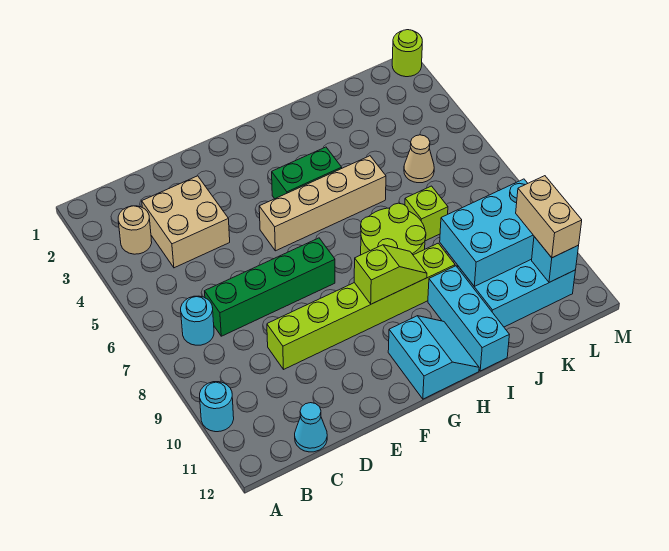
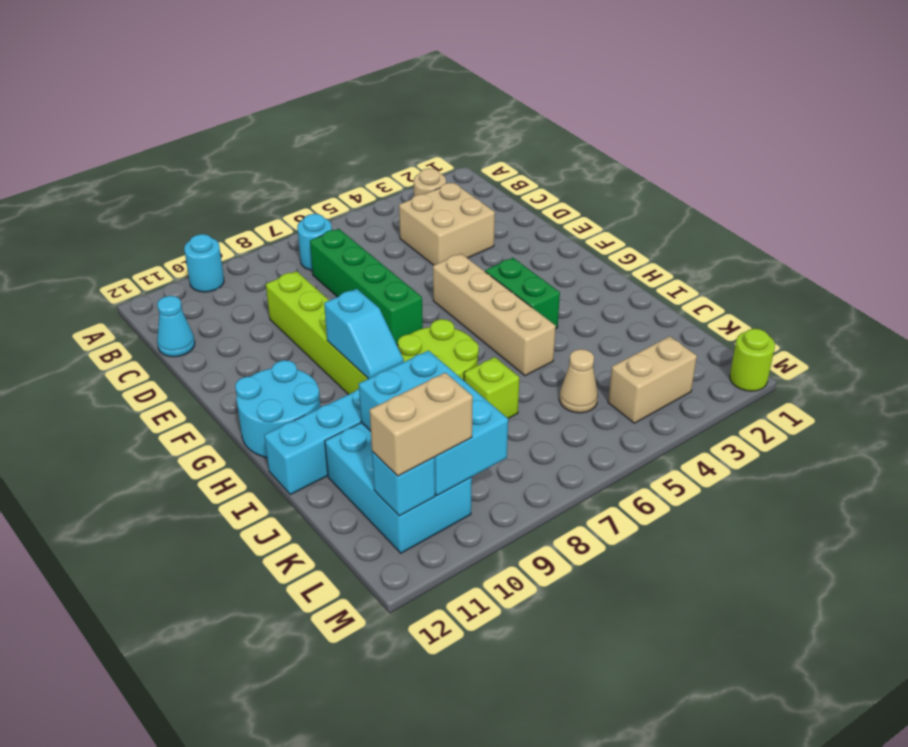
lime 1x2 slope [354,245,427,304] -> cyan 1x2 slope [324,289,404,379]
cyan 2x2 slope [388,316,479,399] -> cyan 2x2 round brick [235,360,320,458]
none -> tan 1x2 brick [608,336,697,423]

